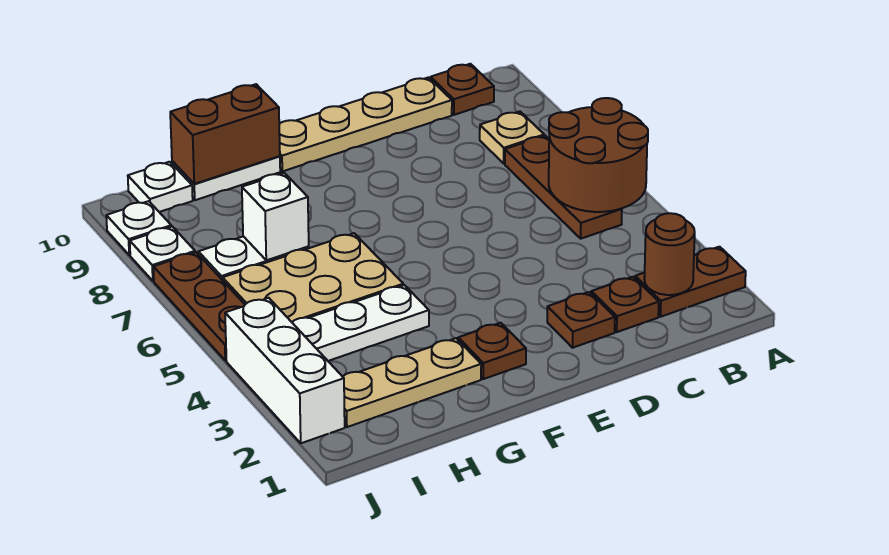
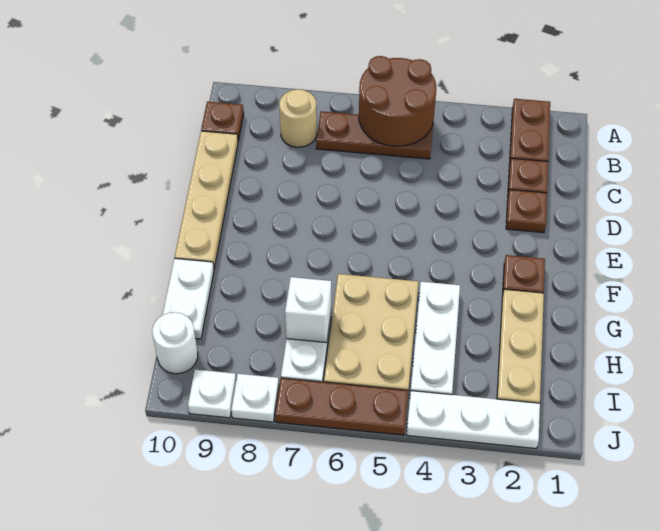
brown 1x1 round brick [644,213,695,295] -> none
tan 1x1 plate [480,112,544,163] -> tan 1x1 round brick [279,89,317,147]
brown 1x2 brick [170,84,280,184] -> none
white 1x1 plate [128,162,193,212] -> white 1x1 round brick [152,312,198,374]
white 1x3 brick [225,298,345,443] -> white 1x3 plate [407,391,540,449]

